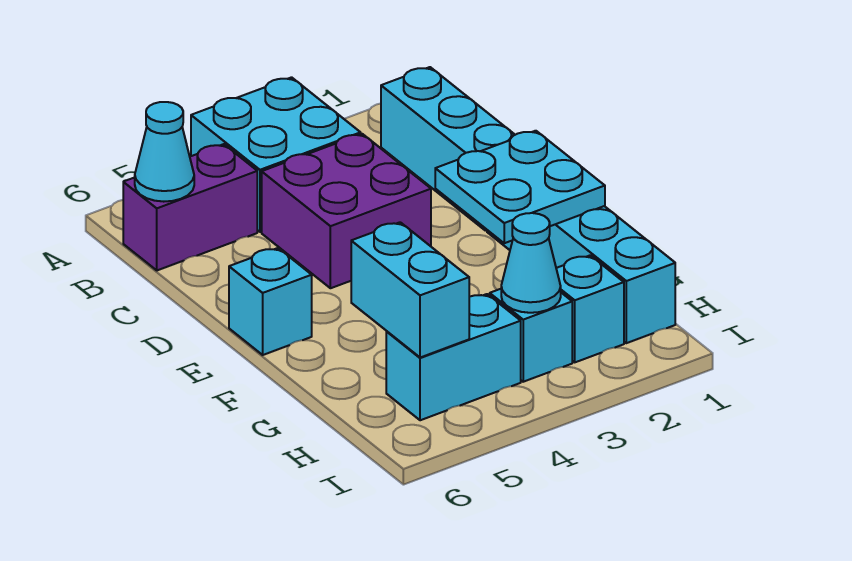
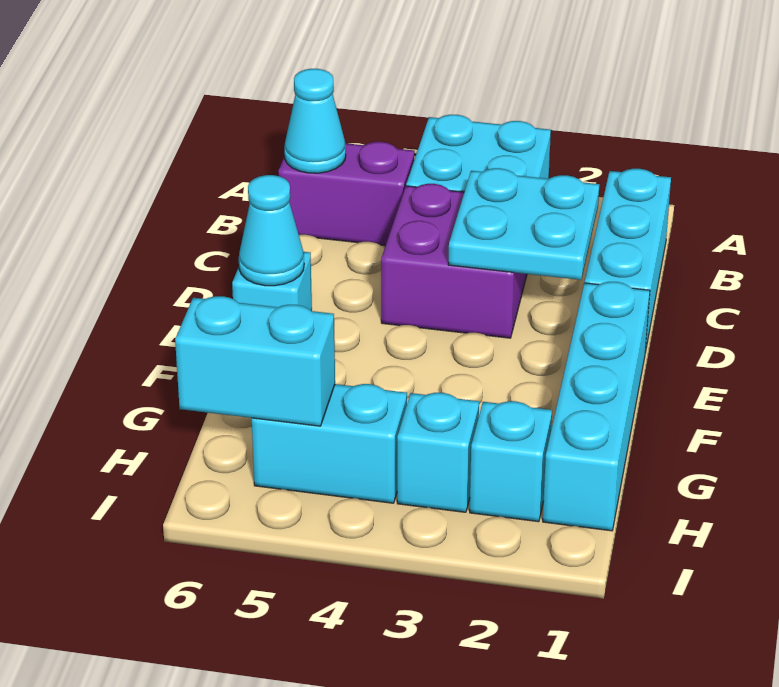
cyan 2x2 plate [435,131,605,243] -> cyan 2x2 plate moved to [448,168,599,280]
cyan 1x2 brick [351,222,469,358] -> cyan 1x2 brick turned to [175,296,335,426]
cyan 1x1 cone [501,213,561,313] -> cyan 1x1 cone moved to [239,175,304,286]

